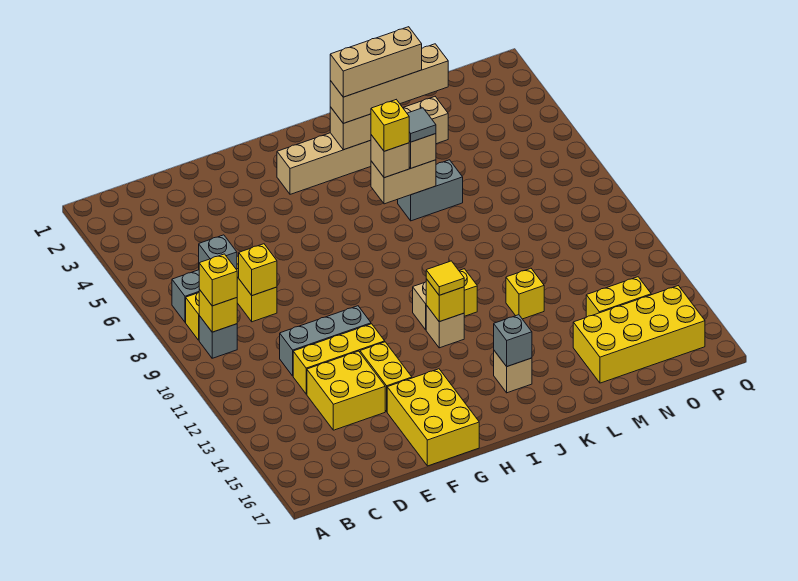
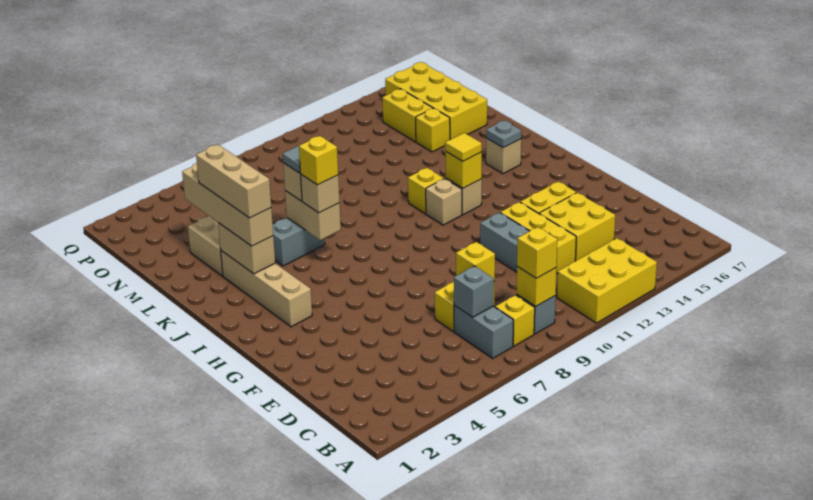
yellow 2x3 brick [387,369,479,466] -> yellow 2x3 brick moved to [557,238,657,323]
grey 1x1 brick [494,315,532,366] -> grey 1x1 plate [486,120,521,148]
grey 1x2 brick [398,160,463,221] -> grey 1x2 brick turned to [273,218,325,266]
yellow 1x1 brick [506,268,544,319] -> yellow 1x1 brick moved to [416,108,450,152]

